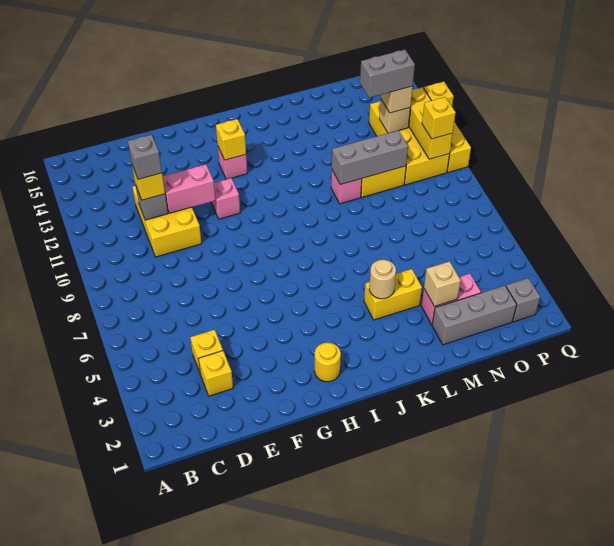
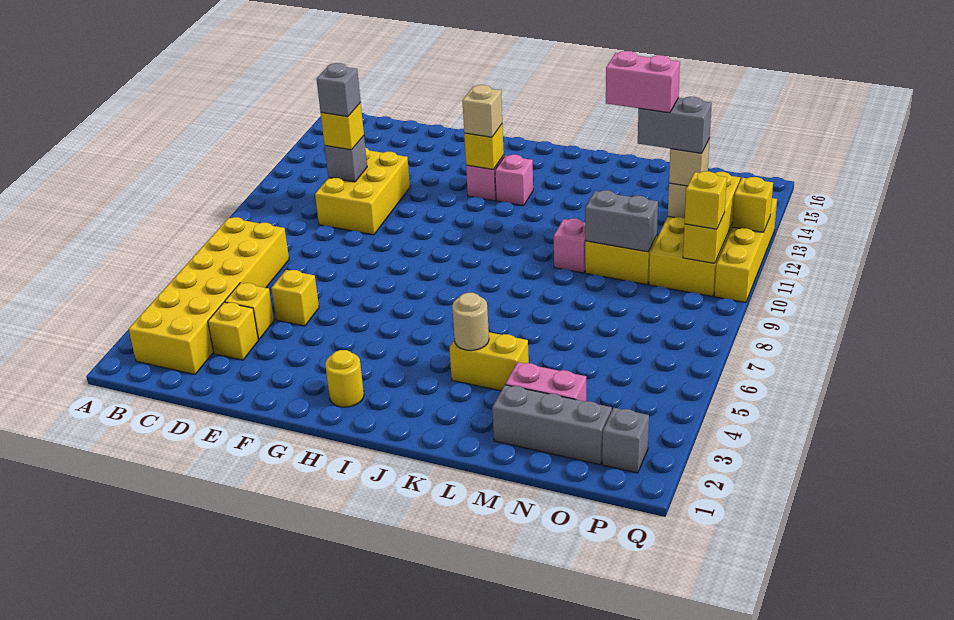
none -> yellow 2x6 brick [129,217,289,374]
none -> yellow 1x1 brick [271,270,319,326]
pink 1x2 brick [163,164,215,213] -> pink 1x2 brick moved to [606,51,680,113]
pink 1x1 brick [211,178,240,219] -> pink 1x1 brick moved to [495,155,533,206]
grey 1x3 brick [332,130,408,185] -> grey 1x2 brick [585,190,658,252]
tan 1x1 brick [424,261,461,306] -> tan 1x1 brick moved to [462,85,502,137]

